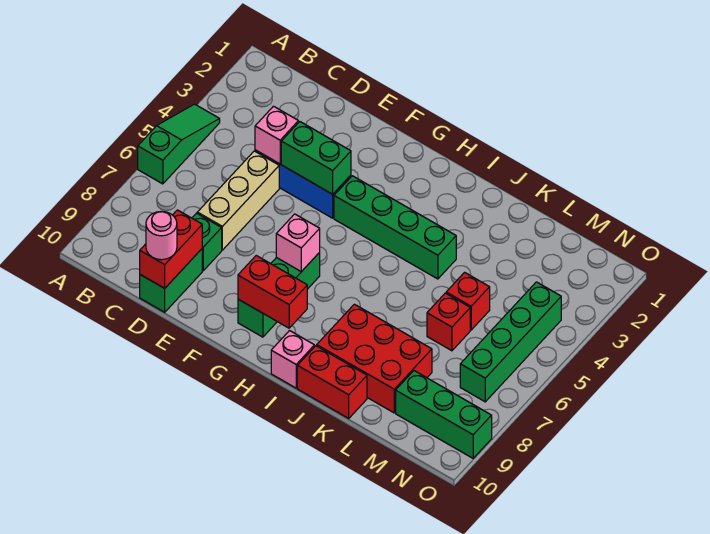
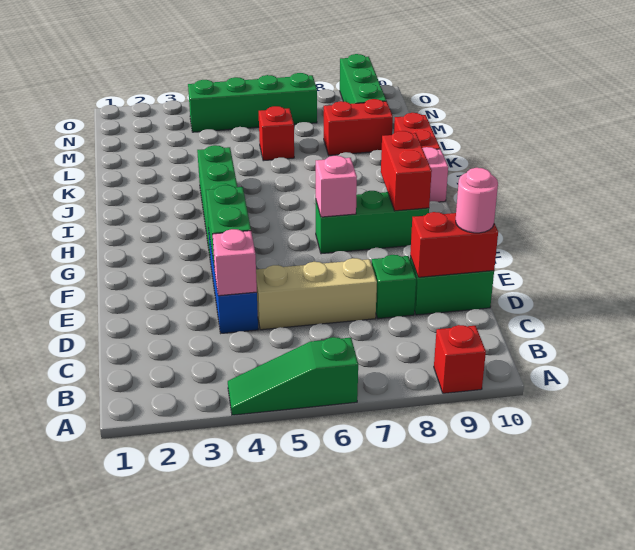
red 2x3 brick [317,304,432,413] -> red 1x2 brick [324,99,393,155]
red 1x1 brick [446,272,490,330] -> red 1x1 brick moved to [434,325,486,393]

